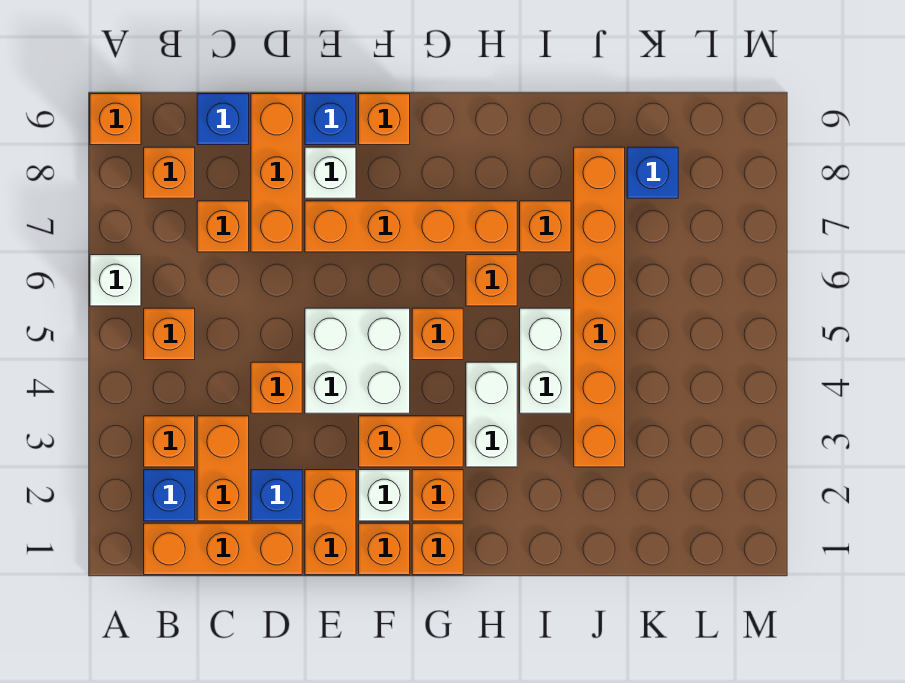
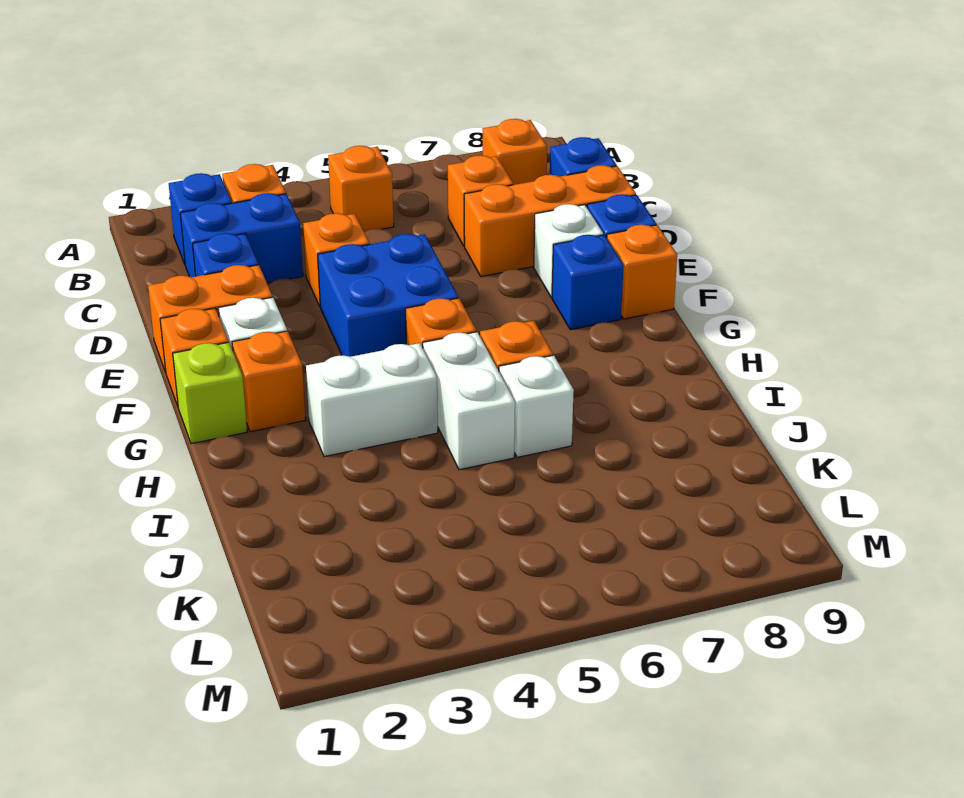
white 1x1 brick [90,255,141,306] -> white 1x1 brick moved to [499,355,574,457]
orange 1x1 brick [90,94,141,145] -> none
orange 1x3 brick [144,523,302,575] -> none
orange 1x2 brick [197,416,249,521] -> blue 1x2 brick [180,193,303,283]
white 2x2 brick [305,308,410,413] -> blue 2x2 brick [318,234,458,357]
orange 1x4 brick [305,201,517,252] -> none
orange 1x2 brick [359,416,463,467] -> none
orange 1x1 brick [412,523,463,575] -> lime 1x1 brick [173,342,247,444]
white 1x2 brick [520,308,571,413] -> white 1x2 brick turned to [423,332,515,470]
orange 1x1 brick [520,201,571,252] -> none
orange 1x6 brick [574,147,625,467] -> none
blue 1x1 brick [627,147,678,198] -> blue 1x1 brick moved to [552,235,624,330]

